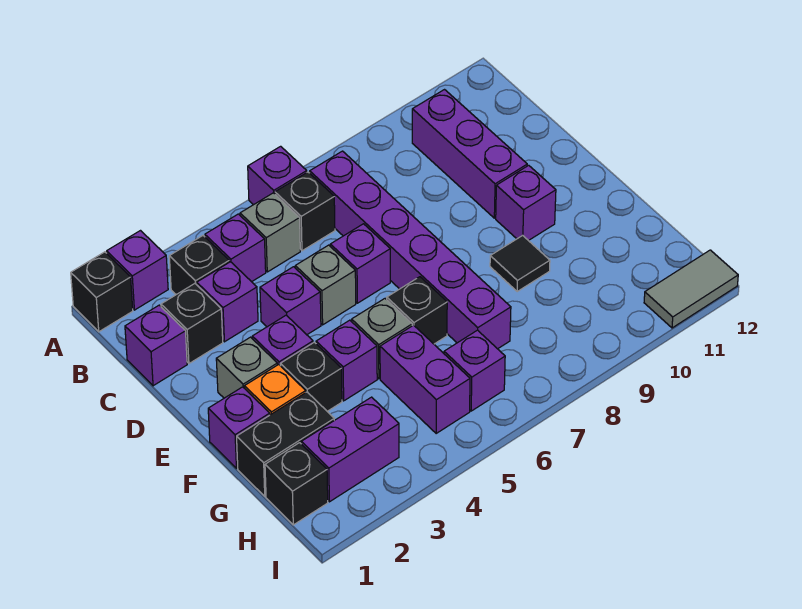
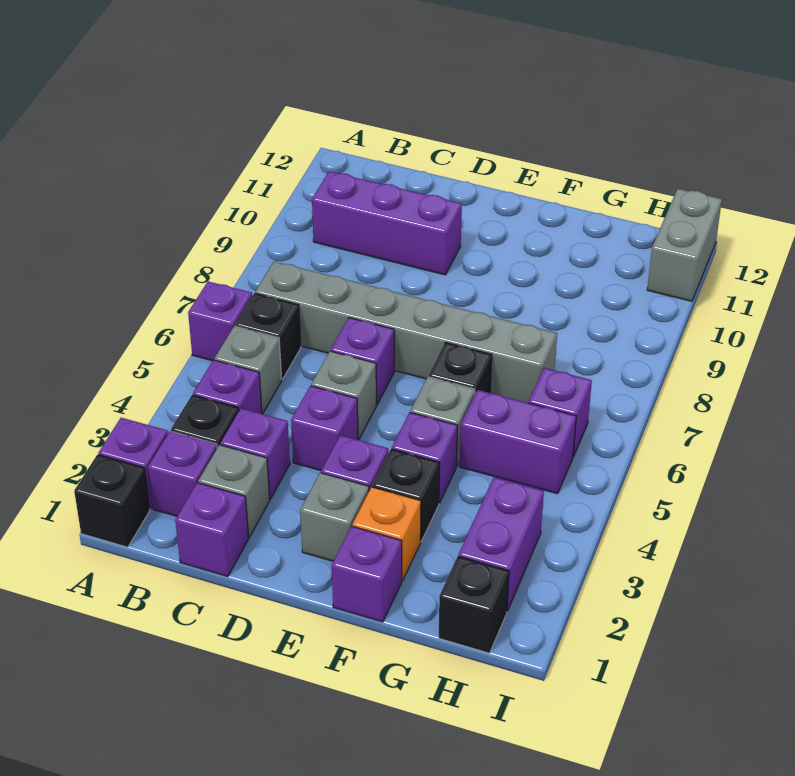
purple 1x6 brick [310,151,511,349] -> grey 1x6 brick [255,262,557,403]
black 1x1 brick [161,284,223,363] -> grey 1x1 brick [198,445,270,537]
purple 1x1 brick [496,165,556,241] -> purple 1x1 brick moved to [148,431,217,516]
black 1x1 tile [490,235,550,291] -> none
black 1x2 brick [237,392,334,496] -> none
grey 1x2 tile [644,250,738,328] -> grey 1x2 brick [647,189,722,301]

